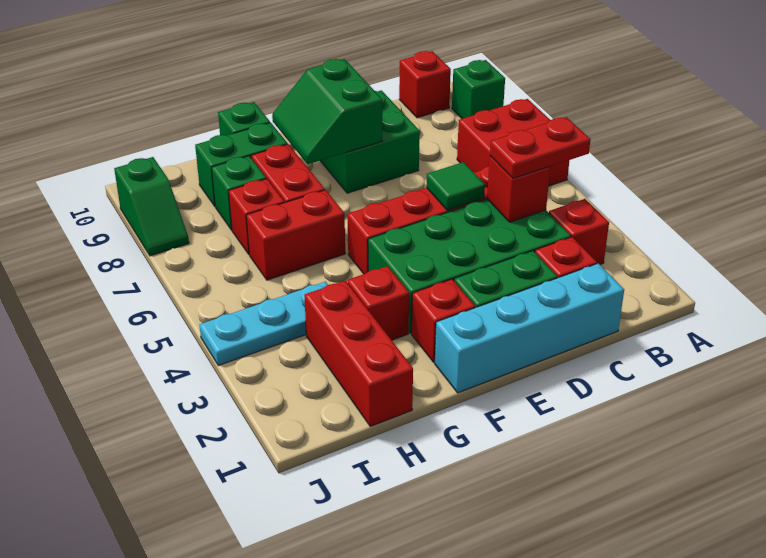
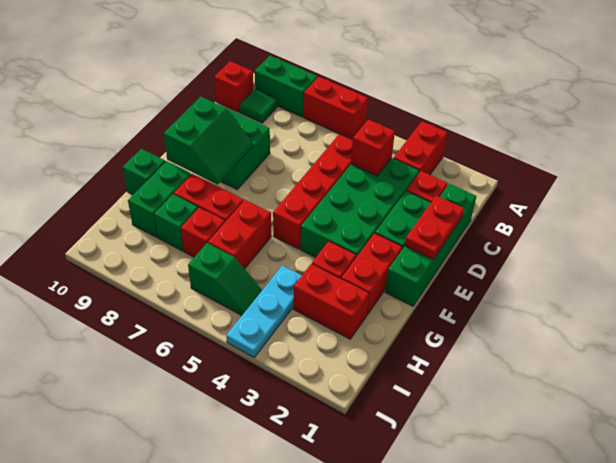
red 2x2 brick [457,99,569,186] -> red 1x2 brick [303,77,368,140]
green 1x1 brick [452,60,505,119] -> green 1x2 brick [255,56,317,117]
red 1x1 brick [549,199,609,265] -> red 1x2 brick [394,121,447,175]
red 1x2 plate [490,117,591,178] -> red 1x2 plate moved to [405,196,464,259]
cyan 1x4 brick [435,263,624,393] -> green 1x4 brick [385,184,476,306]
green 1x1 tile [426,162,485,210] -> green 1x1 tile moved to [239,89,277,123]
green 2x2 slope [272,59,382,164] -> green 2x2 slope turned to [164,97,253,184]
red 1x1 brick [412,279,475,362] -> red 1x2 brick [341,233,402,315]
red 1x3 brick [304,281,413,426] -> red 1x2 brick [293,264,369,339]
green 1x2 slope [114,157,189,256] -> green 1x2 slope moved to [188,243,262,316]

